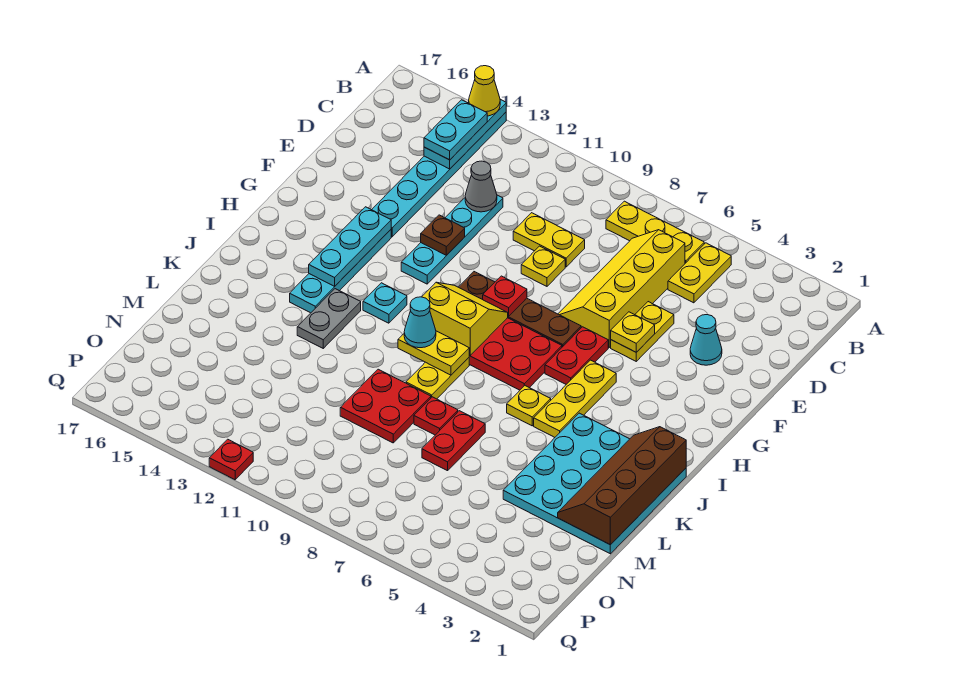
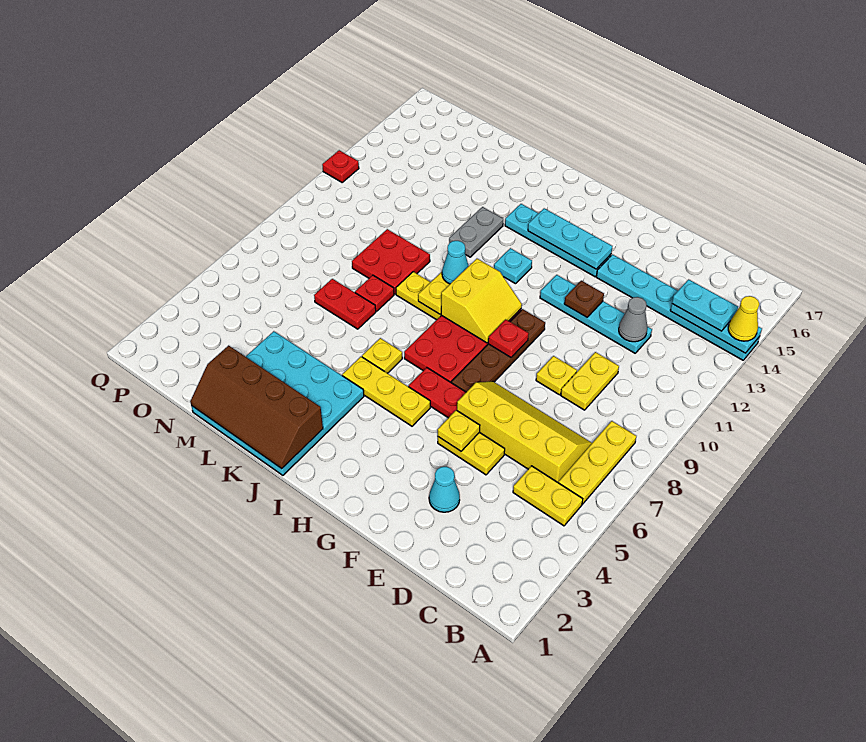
brown 2x4 slope [558,427,686,545] -> brown 2x4 slope turned to [190,345,323,469]
grey 1x2 plate [297,289,361,348] -> grey 1x2 plate turned to [449,207,503,257]

